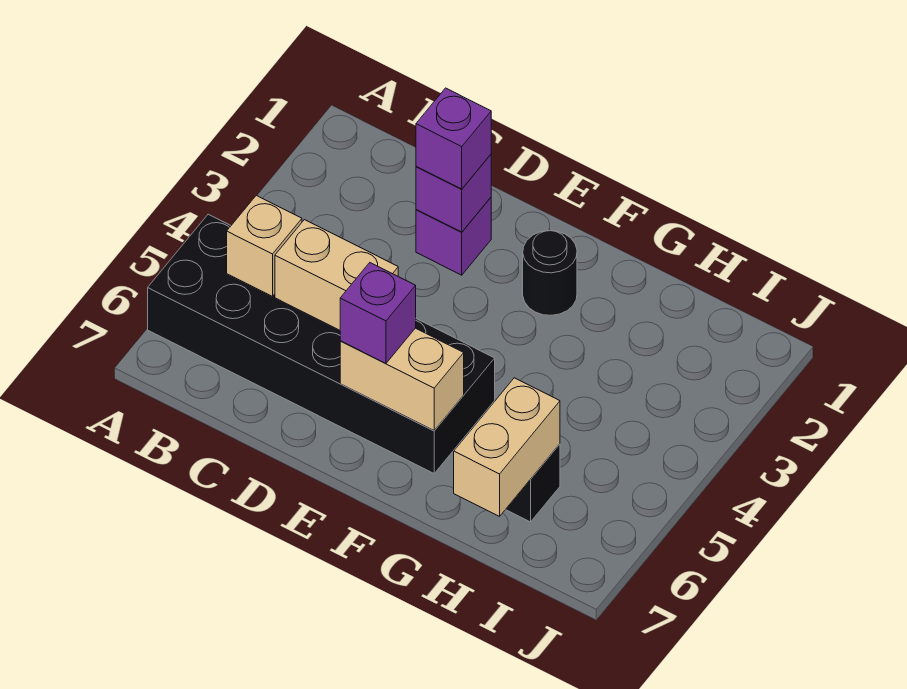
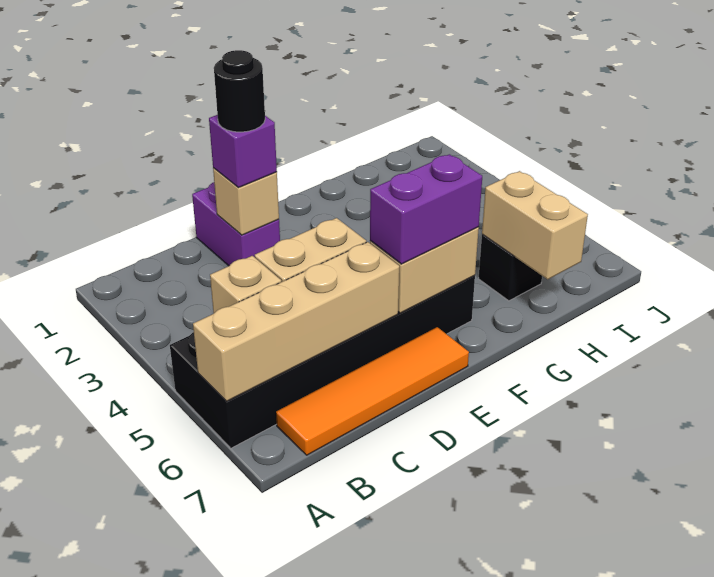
none -> tan 1x4 brick [193,242,399,401]
none -> orange 1x4 tile [276,327,469,455]
purple 1x1 brick [416,198,491,275] -> purple 1x2 brick [192,182,280,266]
purple 1x1 brick [416,154,491,232] -> tan 1x1 brick [213,168,279,235]
purple 1x1 brick [340,263,416,364] -> purple 1x2 brick [370,154,482,264]
black 1x1 round brick [523,230,577,315] -> black 1x1 round brick moved to [214,50,265,132]

